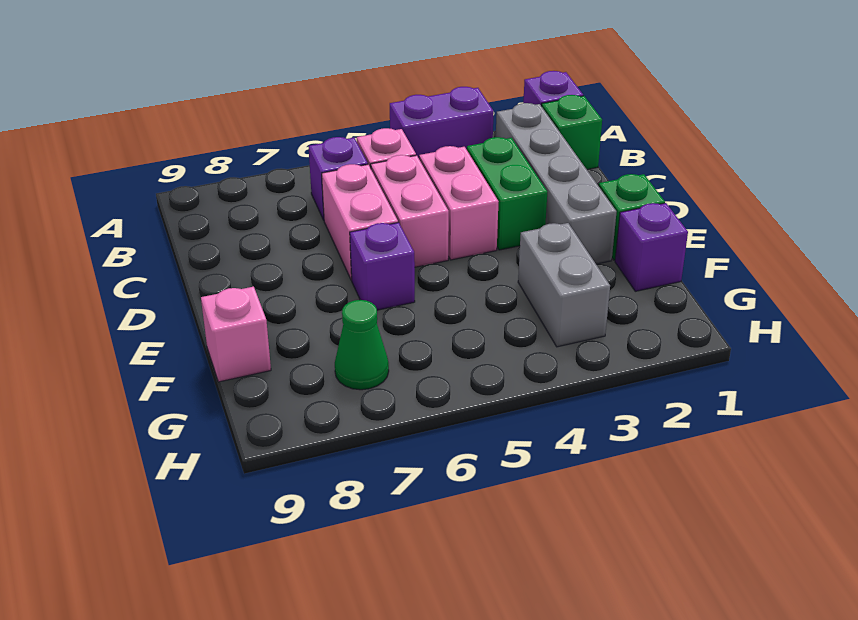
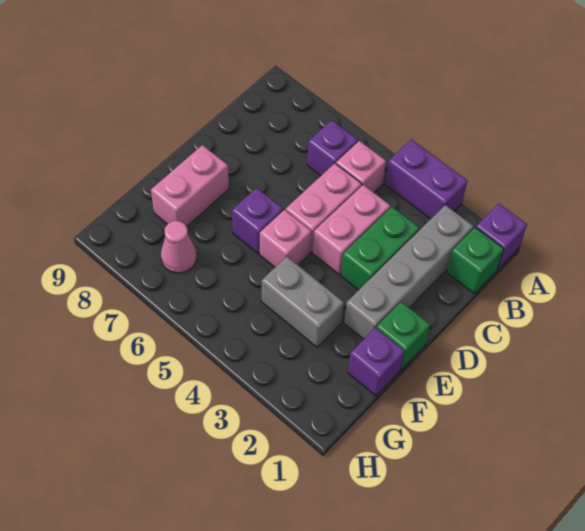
pink 1x2 brick [322,164,398,280] -> pink 1x2 brick moved to [151,145,229,227]
grey 1x2 brick [518,223,610,347] -> grey 1x2 brick turned to [262,257,344,347]
pink 1x1 brick [201,287,271,382] -> pink 1x1 brick moved to [260,210,311,267]
green 1x1 cone [335,300,389,390] -> pink 1x1 cone [161,221,197,273]

